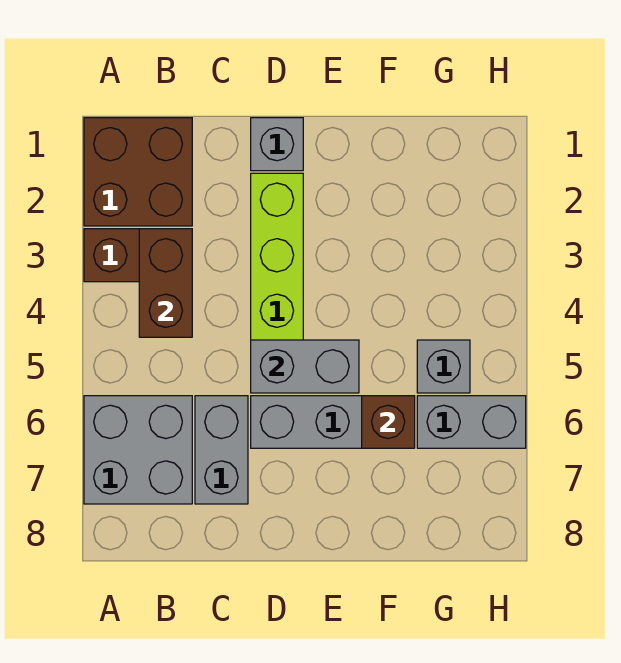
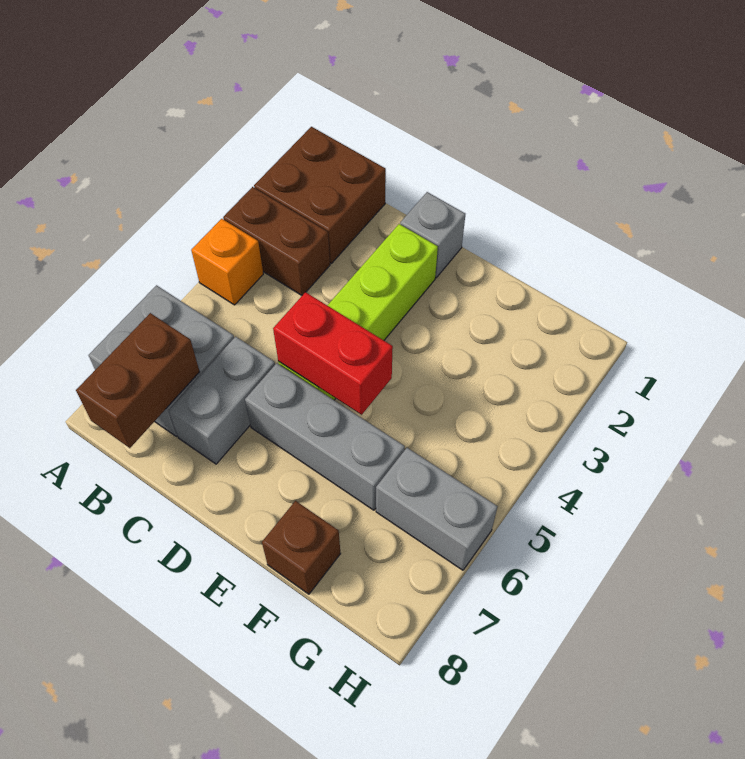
none -> orange 1x1 brick [191,219,263,305]
brown 1x2 brick [139,229,192,337] -> brown 1x2 brick moved to [76,313,200,448]
grey 1x2 brick [251,340,359,393] -> red 1x2 brick [273,292,393,415]
brown 1x1 brick [362,396,415,448] -> brown 1x1 brick moved to [262,501,341,594]
grey 1x1 brick [417,340,470,393] -> none

